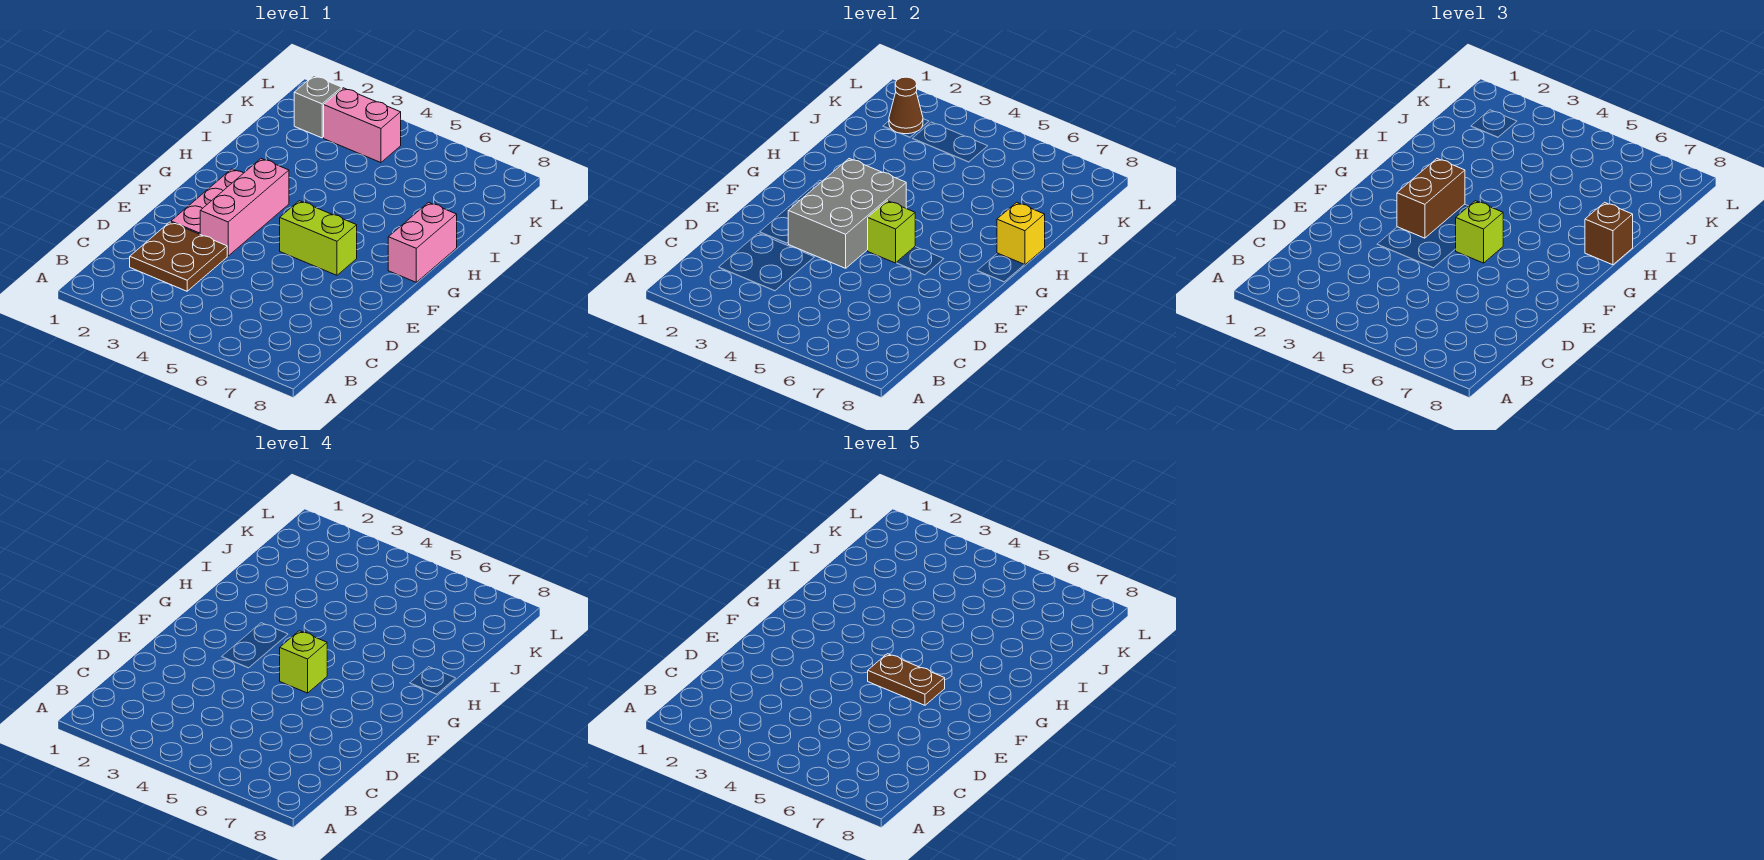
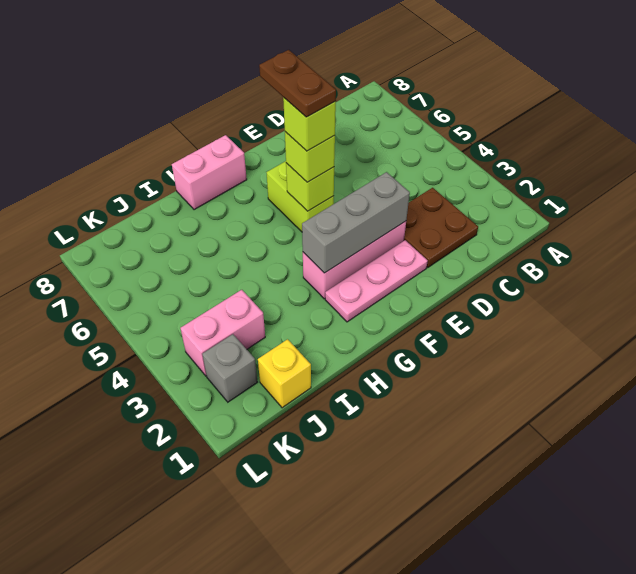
grey 2x3 brick [788,159,906,268] -> grey 1x3 brick [302,172,410,273]
brown 1x2 brick [1397,159,1465,238] -> none
yellow 1x1 brick [997,202,1045,265] -> yellow 1x1 brick moved to [258,339,311,408]
brown 1x1 brick [1585,202,1633,265] -> none
brown 1x1 cone [889,77,923,134] -> none
pink 1x2 brick [324,88,401,163] -> pink 1x2 brick turned to [180,290,265,376]

